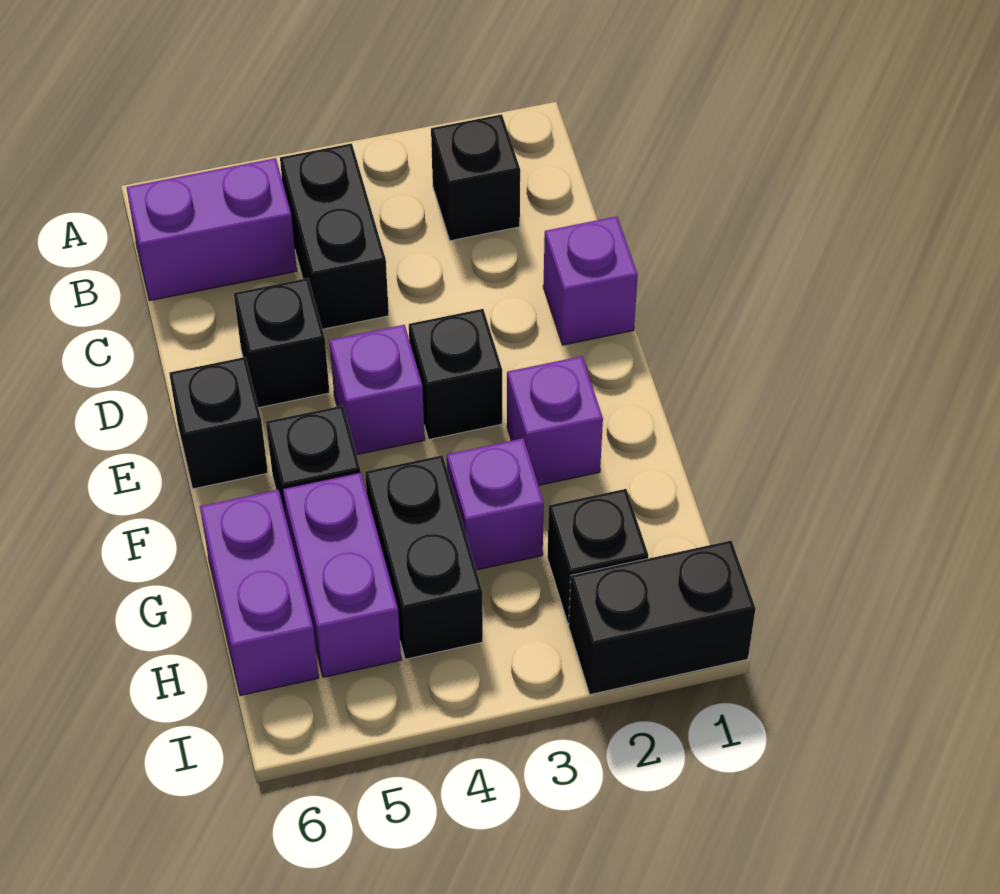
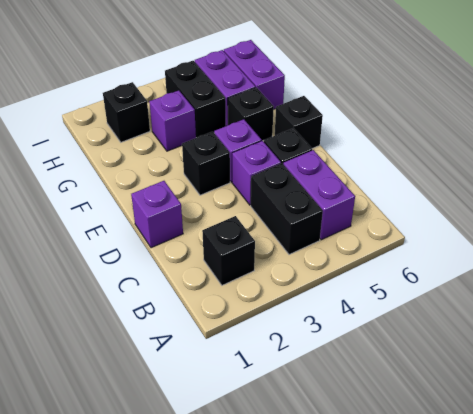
purple 1x2 brick [126,158,297,301] -> purple 1x2 brick turned to [283,150,355,240]
purple 1x1 brick [507,356,603,485] -> purple 1x1 brick moved to [232,141,281,205]
black 1x2 brick [569,541,755,695] -> none

